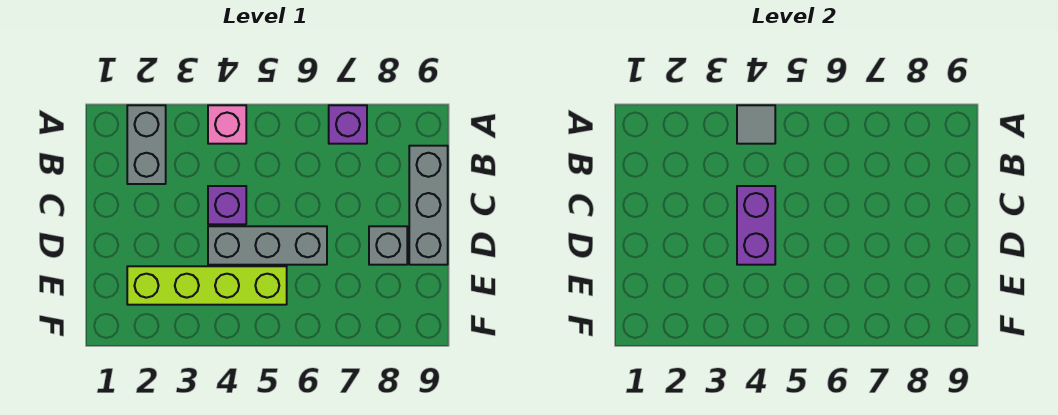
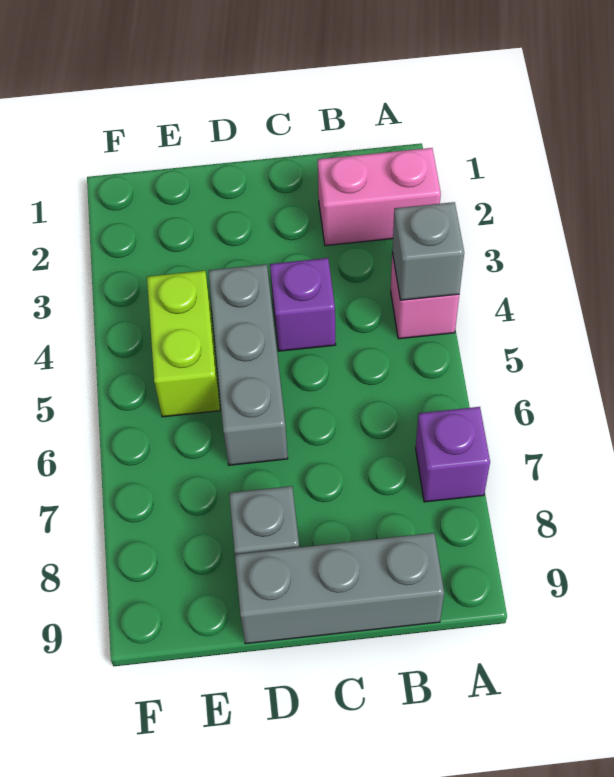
grey 1x2 brick [127,105,166,184] -> pink 1x2 brick [318,148,441,246]
grey 1x1 tile [737,105,775,144] -> grey 1x1 brick [392,202,464,300]
purple 1x2 brick [737,186,775,265] -> none
lime 1x4 brick [127,266,287,305] -> lime 1x2 brick [147,271,220,417]

